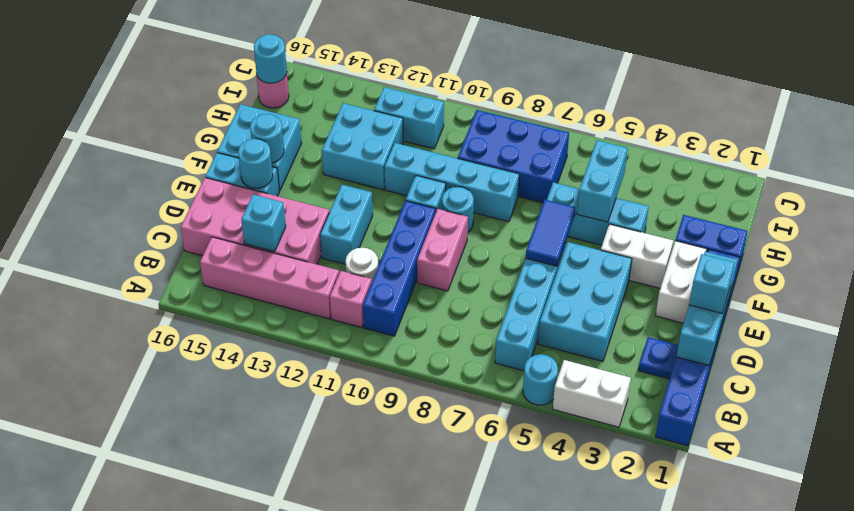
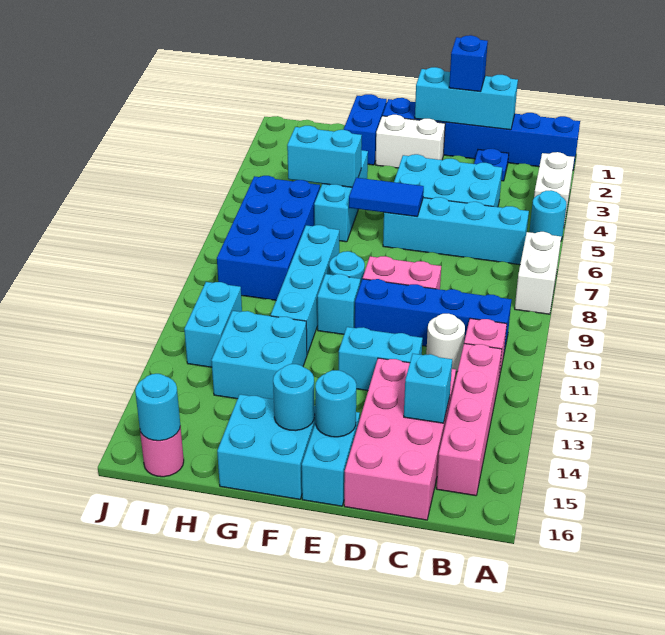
cyan 1x1 brick [689,254,735,313] -> blue 1x1 brick [449,35,488,92]
white 1x2 brick [601,224,673,288] -> white 1x2 brick moved to [515,232,561,314]
blue 2x3 brick [458,110,569,203] -> blue 2x4 brick [217,176,320,300]

